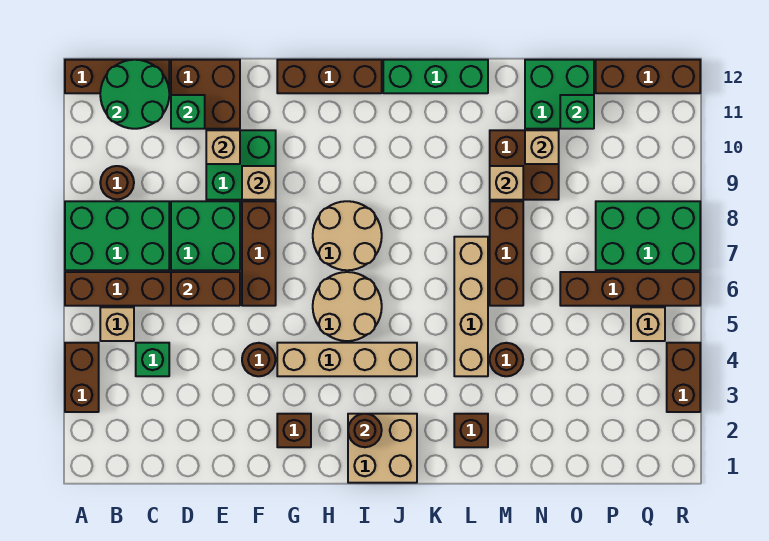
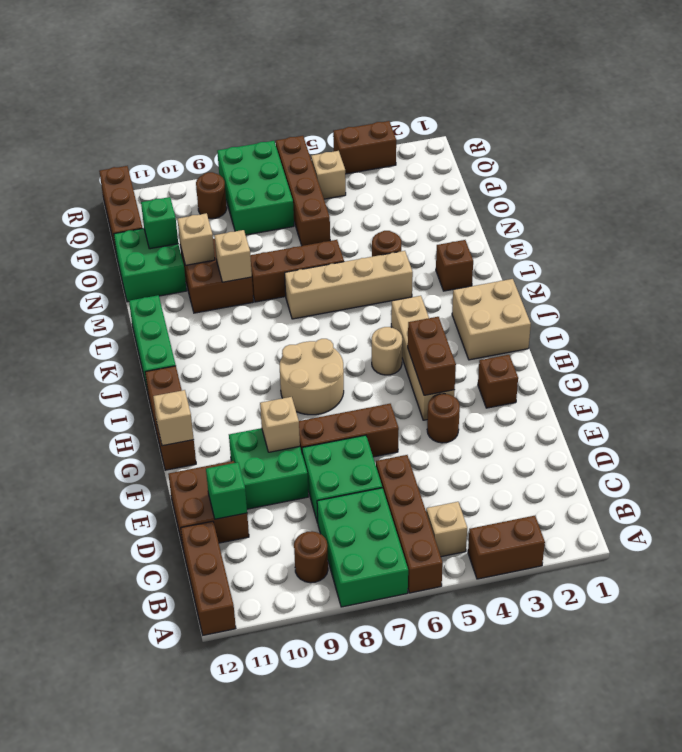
green 2x2 round brick [100,60,169,129] -> none
green 1x1 brick [136,343,169,376] -> none
brown 1x2 brick [171,272,240,306] -> brown 1x2 brick moved to [408,317,456,395]
tan 1x1 brick [206,130,240,164] -> tan 1x1 brick moved to [153,390,194,446]
tan 2x2 round brick [313,272,382,341] -> tan 1x1 round brick [372,327,402,375]
brown 1x1 round brick [348,414,382,447] -> brown 1x1 round brick moved to [196,172,227,219]

